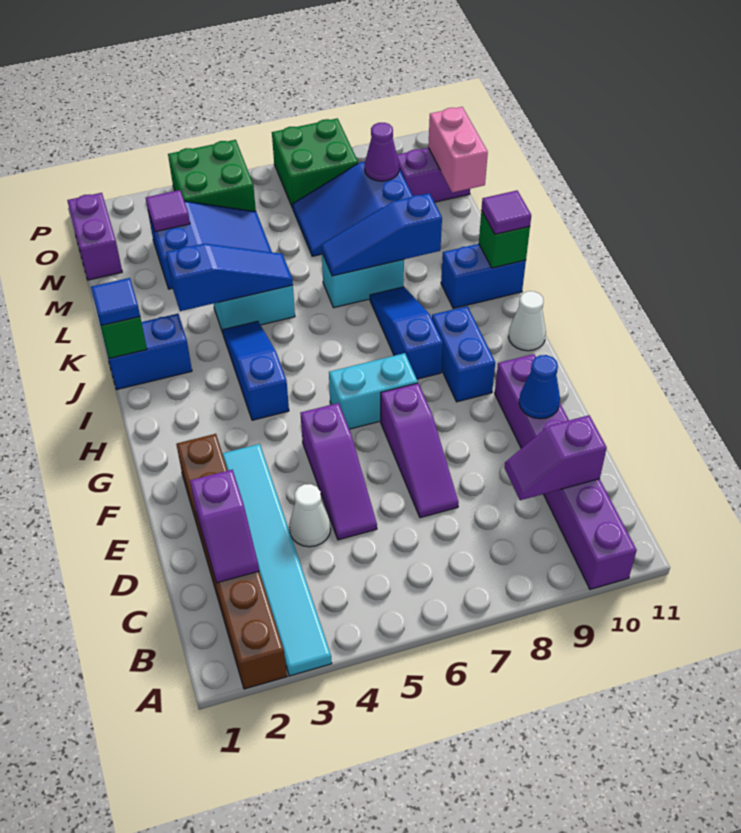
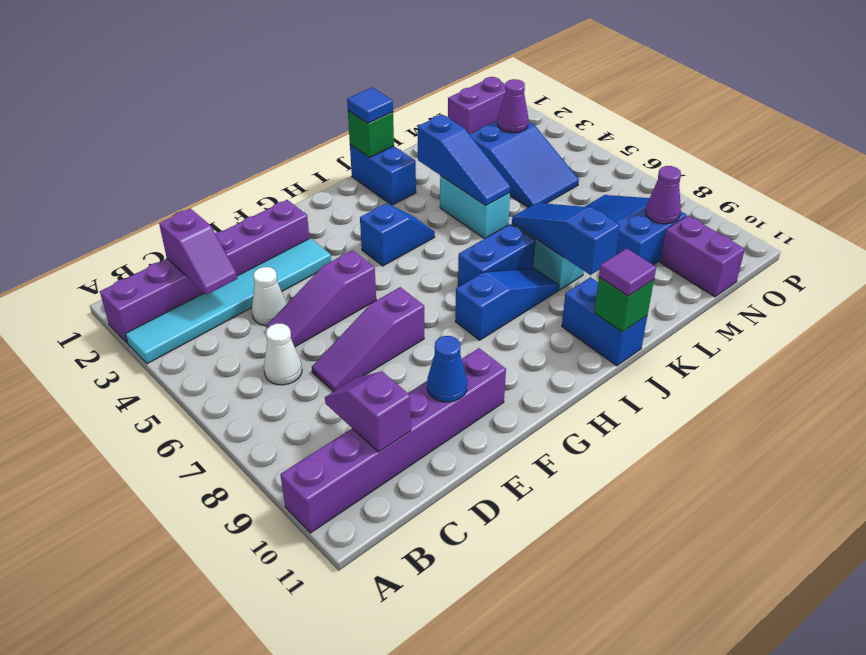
brown 1x6 brick [176,434,287,689] -> purple 1x6 brick [100,200,309,343]
purple 1x2 slope [190,470,259,583] -> purple 1x2 slope turned to [159,208,237,294]
cyan 1x2 brick [329,353,418,429] -> none
blue 1x2 brick [432,306,495,402] -> blue 1x2 brick moved to [458,224,535,287]
blue 1x3 slope [223,321,289,420] -> blue 1x2 slope [360,203,435,266]
white 1x1 cone [508,291,546,351] -> white 1x1 cone moved to [264,323,302,385]
pink 1x2 brick [428,107,488,193] -> none
purple 1x1 tile [146,190,190,232] -> purple 1x1 cone [498,79,528,133]
green 2x2 brick [168,140,256,212] -> none
green 2x2 brick [272,118,358,208] -> none

